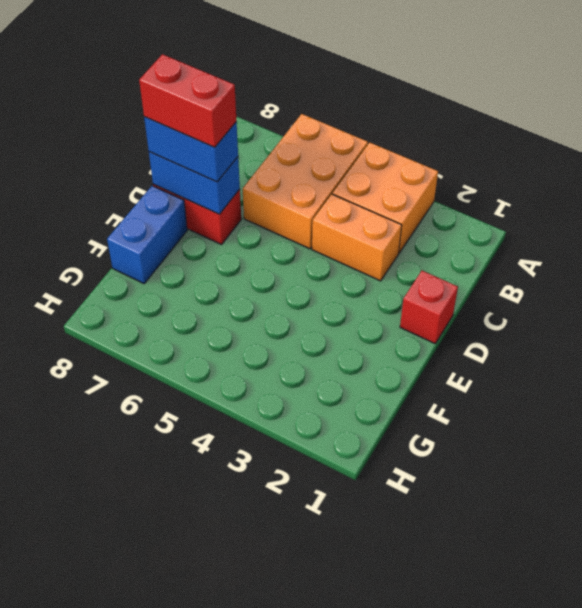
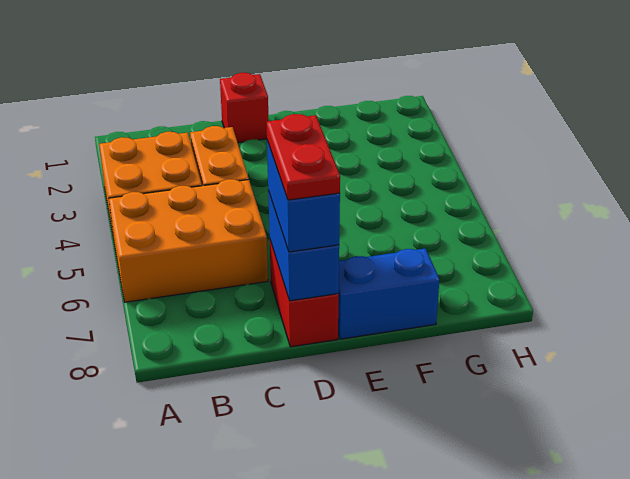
red 1x2 brick [139,54,236,147] -> red 1x2 plate [267,114,340,200]

